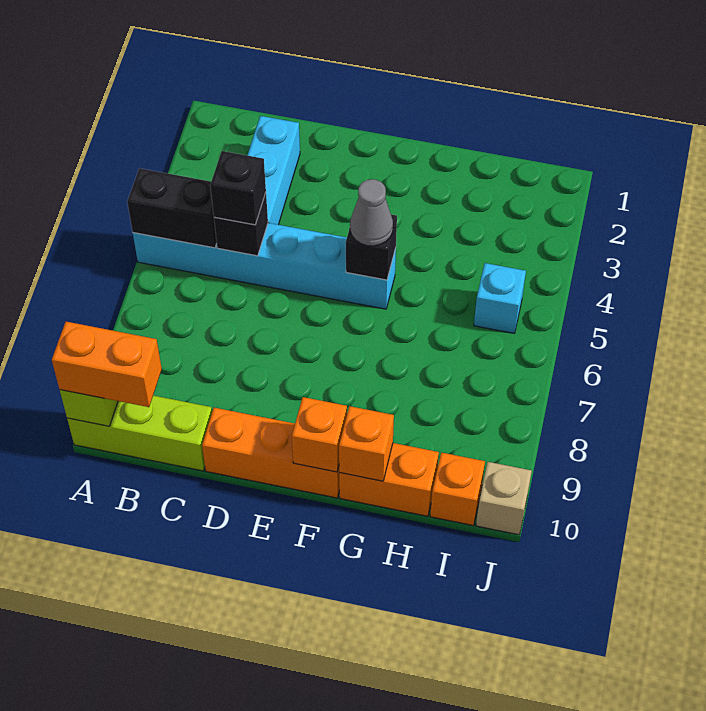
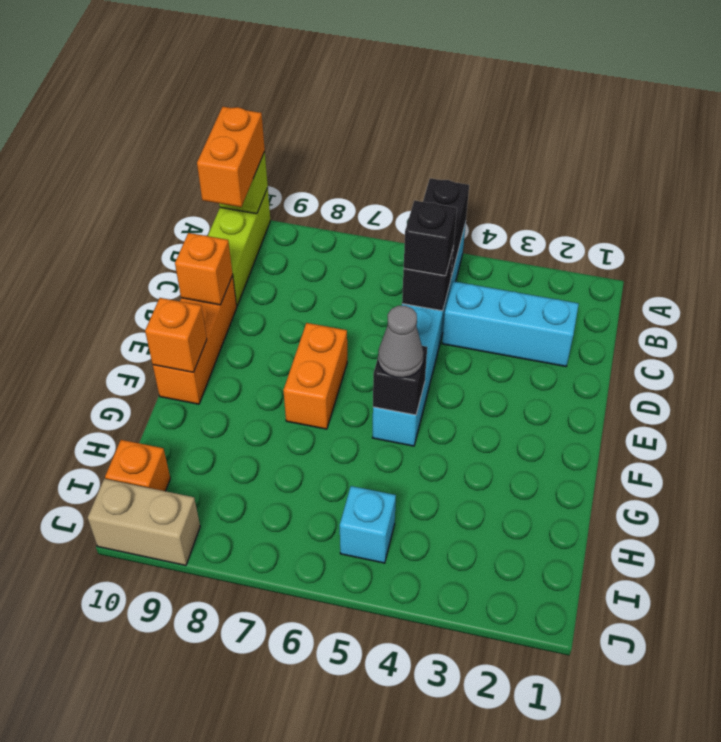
orange 1x2 brick [339,443,439,516] -> orange 1x2 brick moved to [283,323,347,429]
orange 1x1 brick [339,406,394,481] -> orange 1x1 brick moved to [175,233,233,305]
tan 1x1 brick [476,462,532,535] -> tan 1x2 brick [88,479,200,565]

